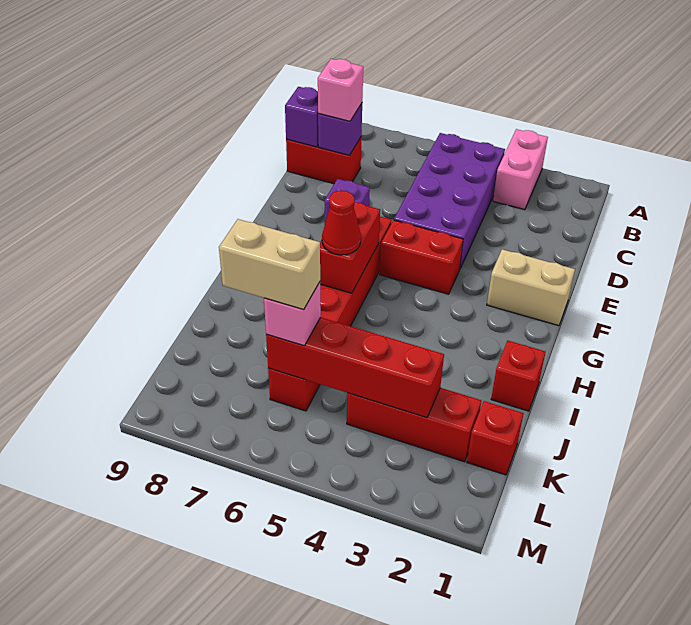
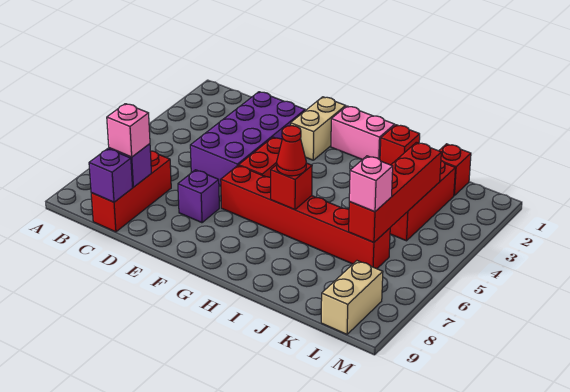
pink 1x2 brick [493,129,548,210] -> pink 1x2 brick moved to [331,106,395,160]
purple 2x4 brick [394,133,505,268] -> purple 2x4 brick turned to [190,92,305,186]
red 1x2 brick [286,138,361,184] -> red 1x3 brick [91,151,171,232]
red 1x2 brick [320,202,380,293] -> red 1x1 brick [271,163,312,210]
tan 1x2 brick [219,219,320,309] -> tan 1x2 brick moved to [321,261,383,334]

